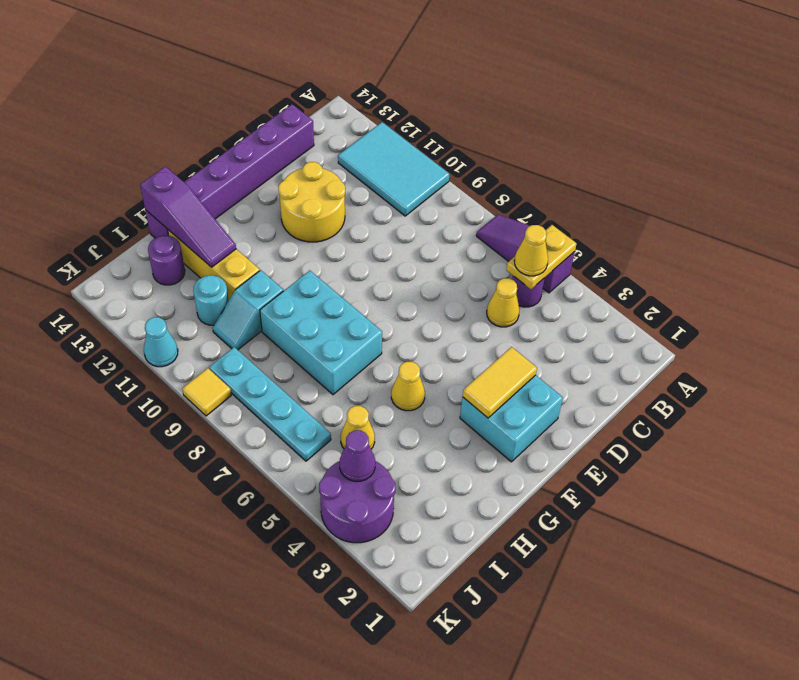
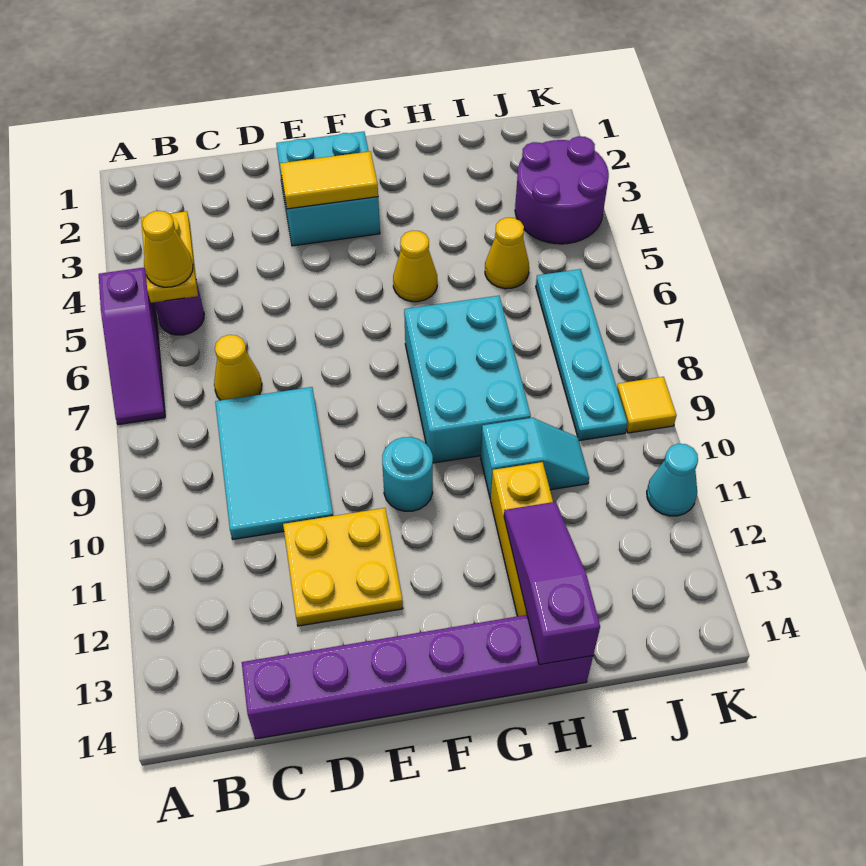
yellow 1x2 plate [506,225,577,289] -> yellow 1x2 plate turned to [141,211,198,303]
cyan 2x3 tile [338,122,449,216] -> cyan 2x3 tile moved to [215,387,333,539]
yellow 1x1 cone [487,278,519,327] -> yellow 1x1 cone moved to [214,335,262,400]
yellow 2x2 round brick [278,162,345,242] -> yellow 2x2 plate [283,508,403,626]
cyan 1x1 round brick [193,275,229,325] -> cyan 1x1 round brick moved to [382,437,433,511]
purple 1x1 round brick [148,236,185,285] -> none
purple 1x1 cone [340,430,375,481] -> none

